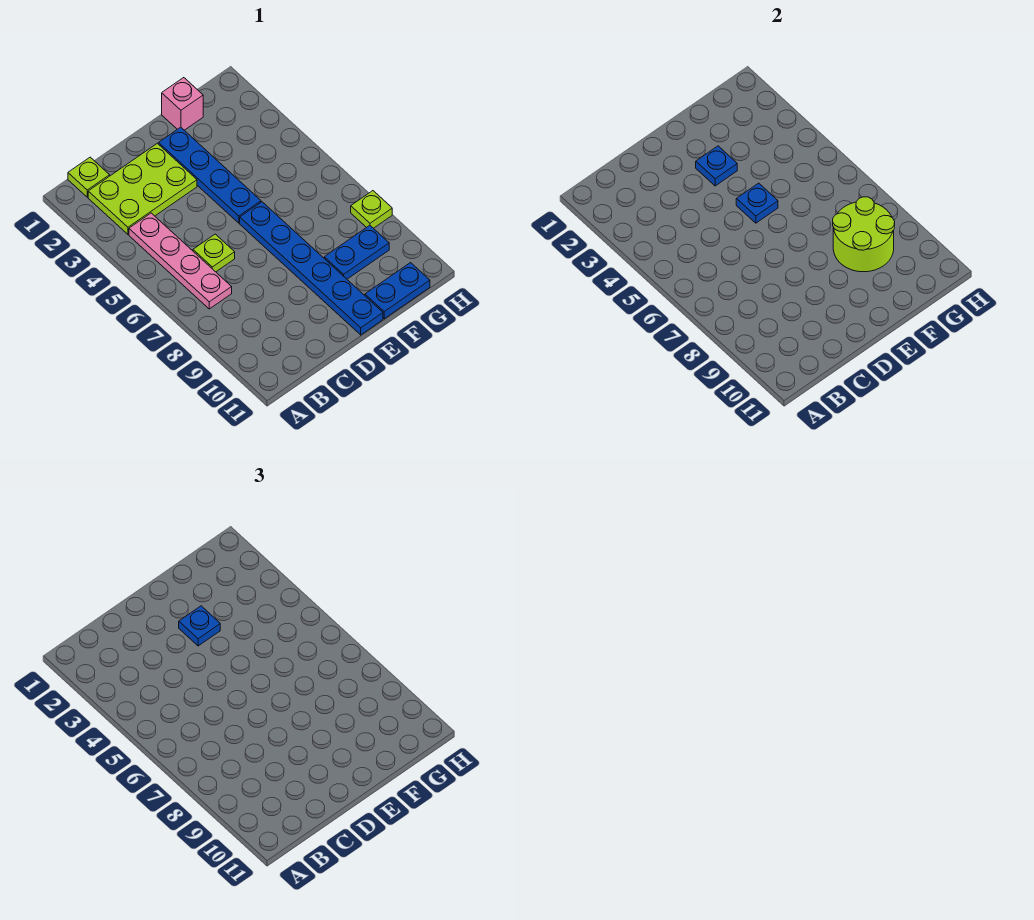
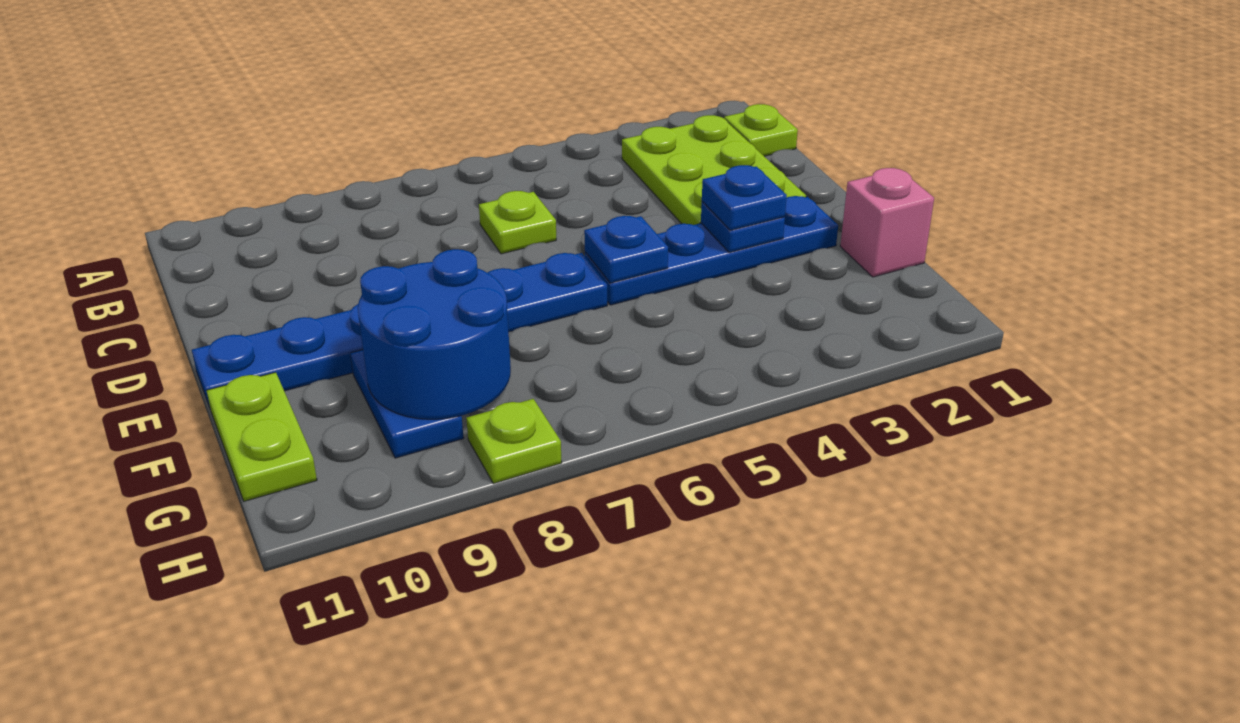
pink 1x4 plate [129,213,232,309] -> none
lime 2x2 round brick [833,197,895,272] -> blue 2x2 round brick [358,249,511,419]
blue 1x2 plate [365,263,430,319] -> lime 1x2 plate [206,372,317,501]

